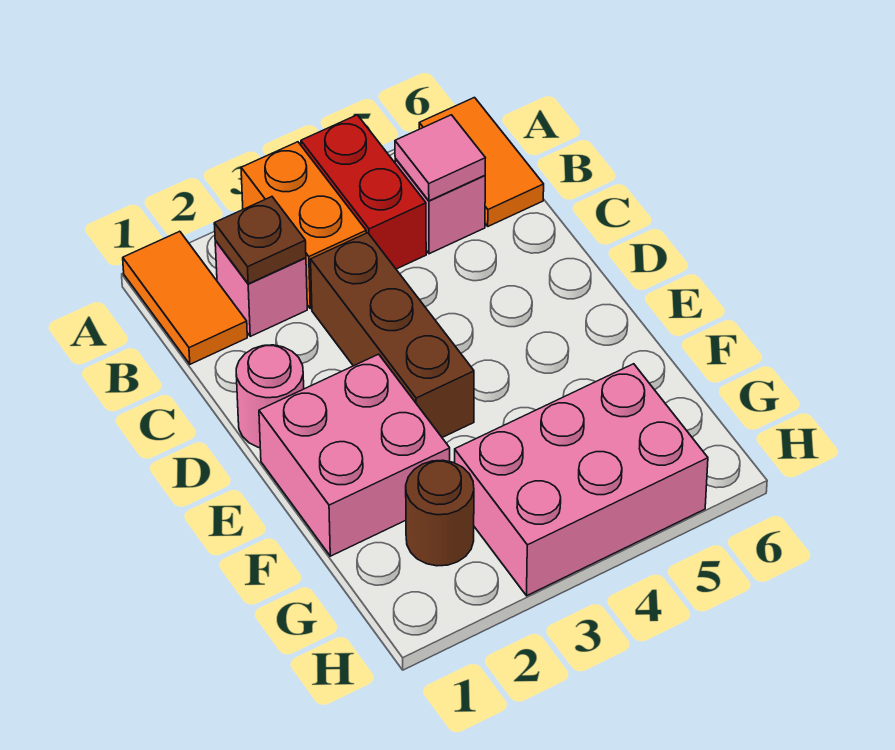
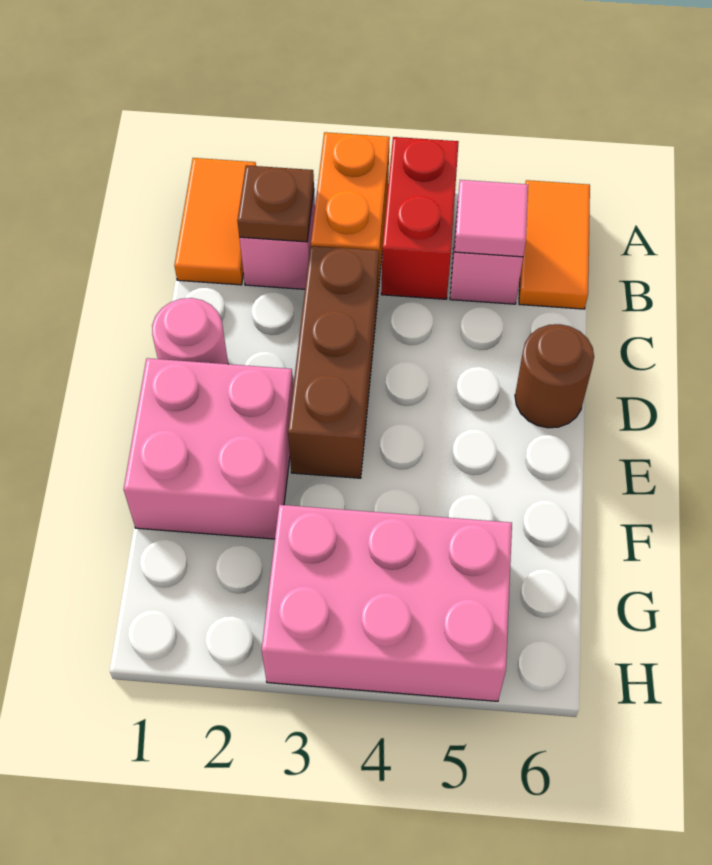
brown 1x1 round brick [406,460,474,566] -> brown 1x1 round brick moved to [515,324,594,428]

